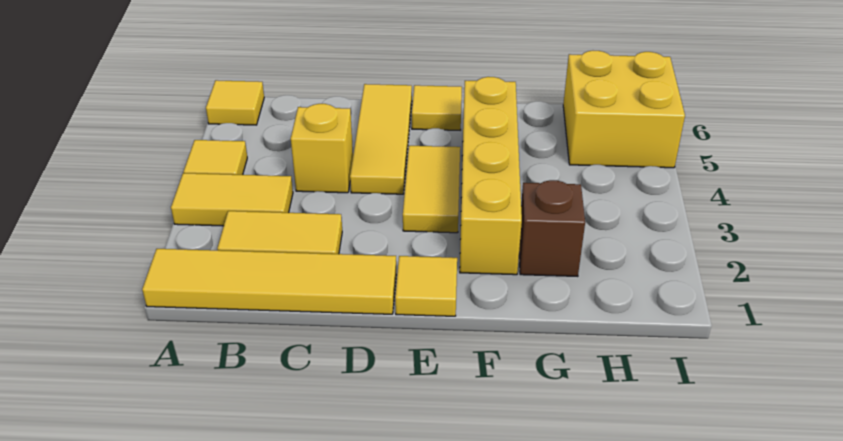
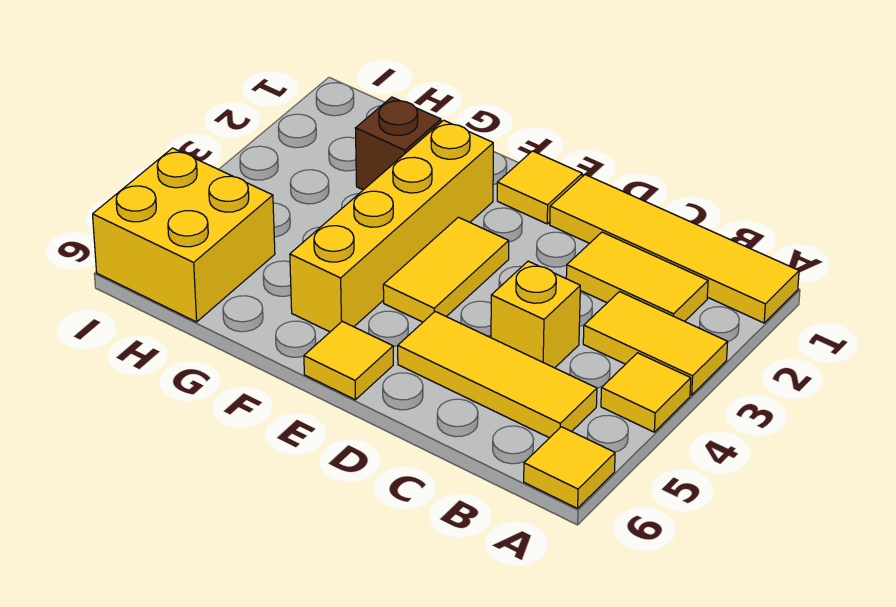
yellow 1x3 tile [350,84,412,194] -> yellow 1x3 tile turned to [398,312,597,438]

